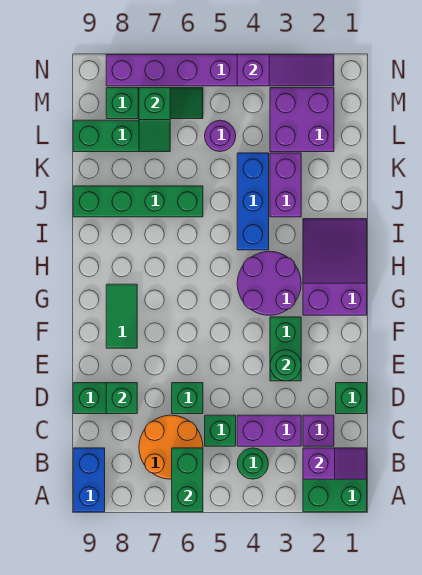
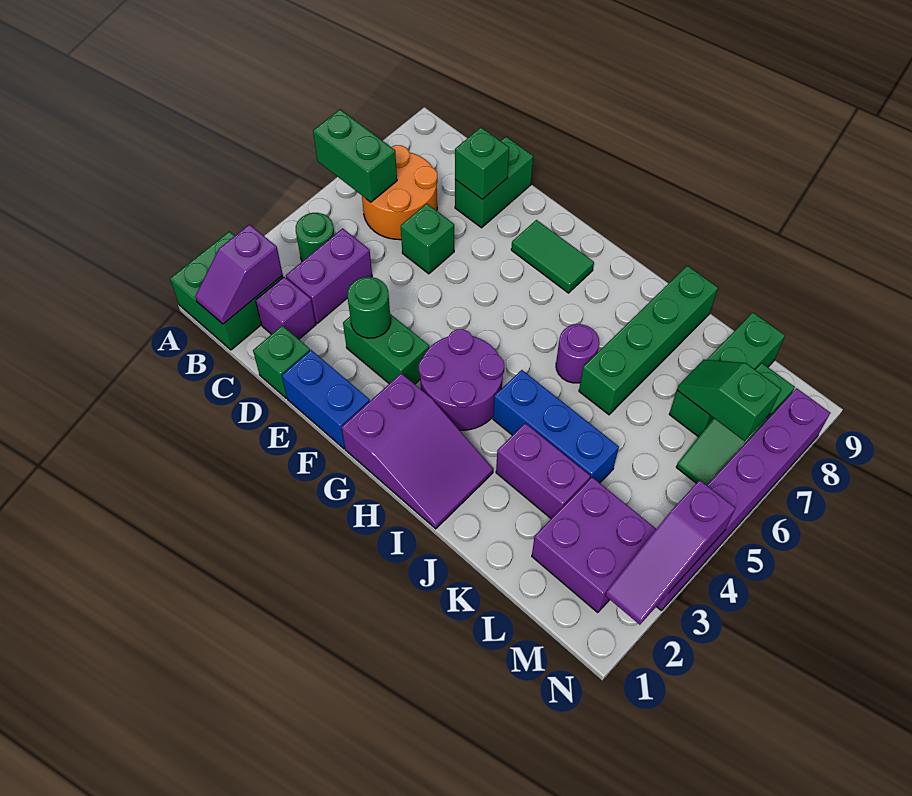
blue 1x2 brick [73,448,105,512] -> blue 1x2 brick moved to [282,350,370,449]
green 1x1 brick [205,415,236,446] -> none
purple 1x1 round brick [205,120,236,152] -> purple 1x1 round brick moved to [556,324,599,383]

